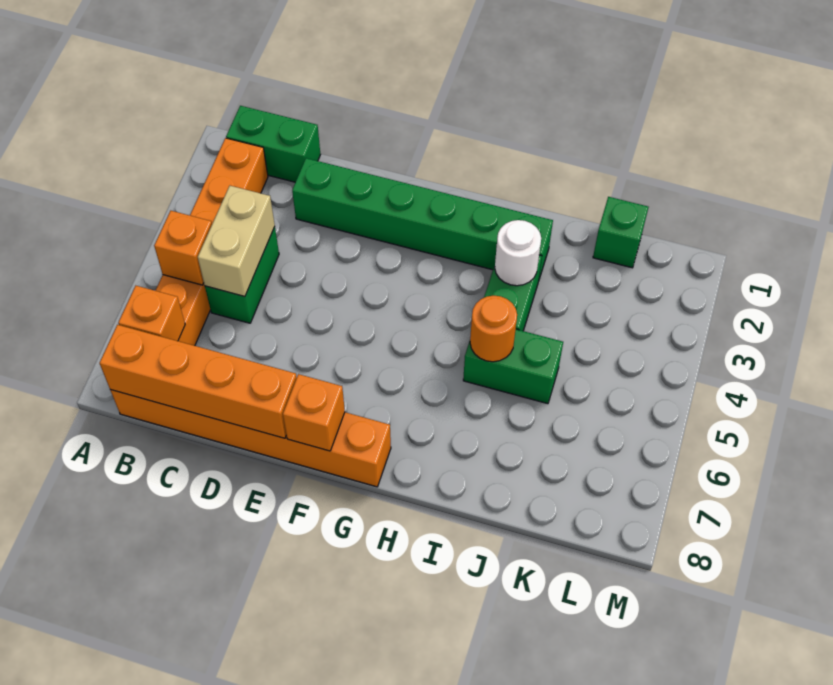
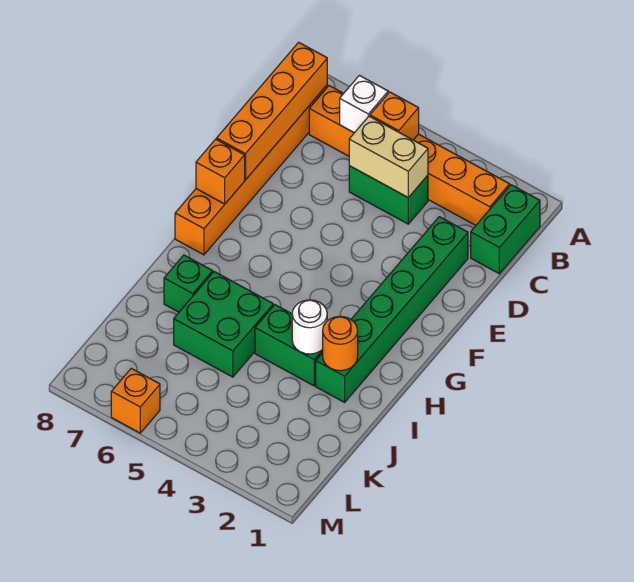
none -> white 1x1 brick [340,75,388,133]
orange 1x1 brick [118,286,185,341] -> orange 1x1 brick moved to [111,368,160,433]
green 1x2 brick [463,329,563,404] -> green 2x2 brick [174,272,273,377]
orange 1x1 round brick [470,295,517,362] -> orange 1x1 round brick moved to [323,316,358,371]
green 1x1 brick [593,197,648,268] -> green 1x1 brick moved to [164,255,213,312]

